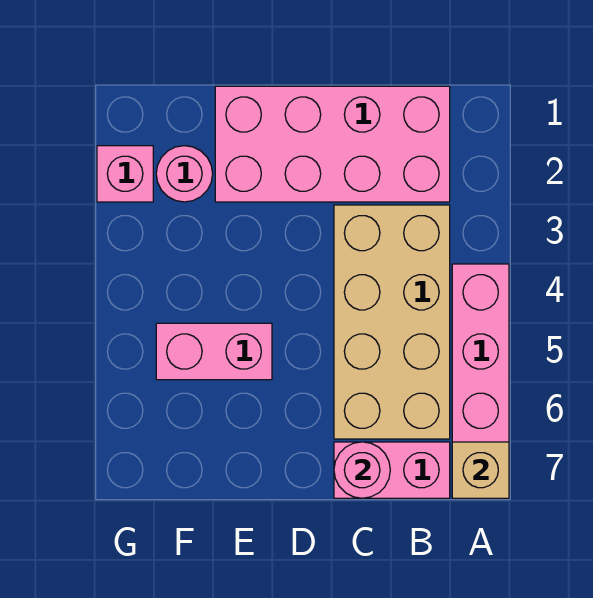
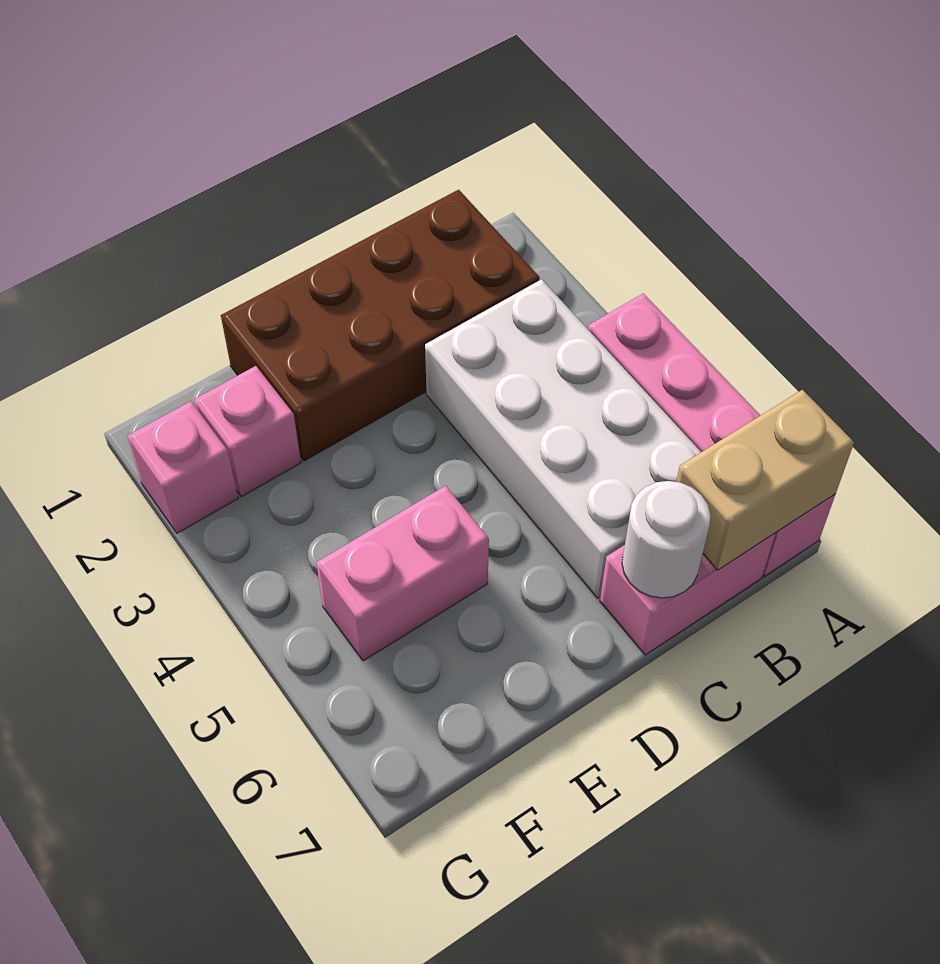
tan 1x1 brick [452,442,509,498] -> tan 1x2 brick [676,390,854,570]
pink 2x4 brick [215,86,450,202] -> brown 2x4 brick [221,190,540,461]
tan 2x4 brick [334,205,450,439] -> white 2x4 brick [425,279,701,598]
pink 1x1 round brick [334,442,390,498] -> white 1x1 round brick [622,481,711,598]
pink 1x1 round brick [156,146,213,202] -> pink 1x1 brick [194,366,301,497]

